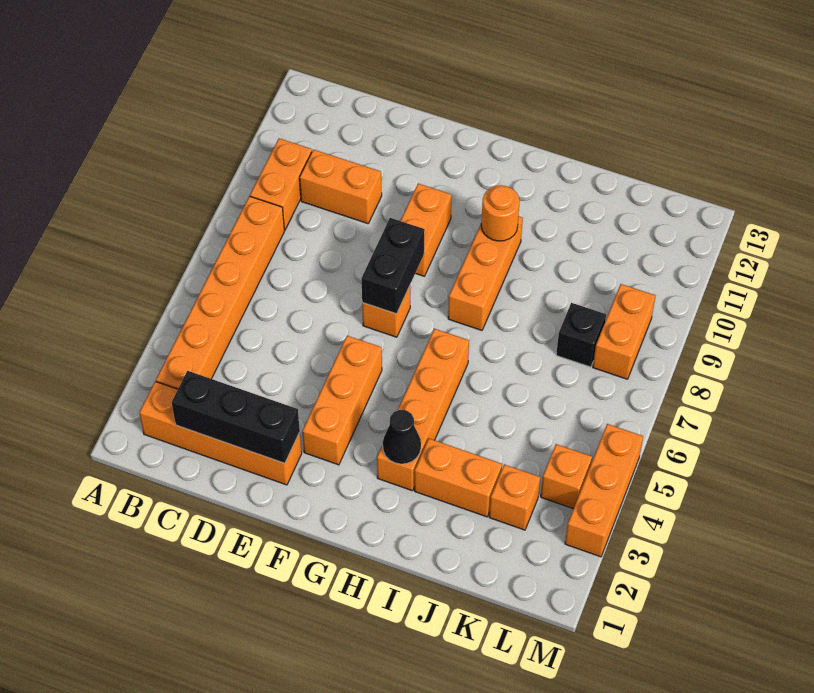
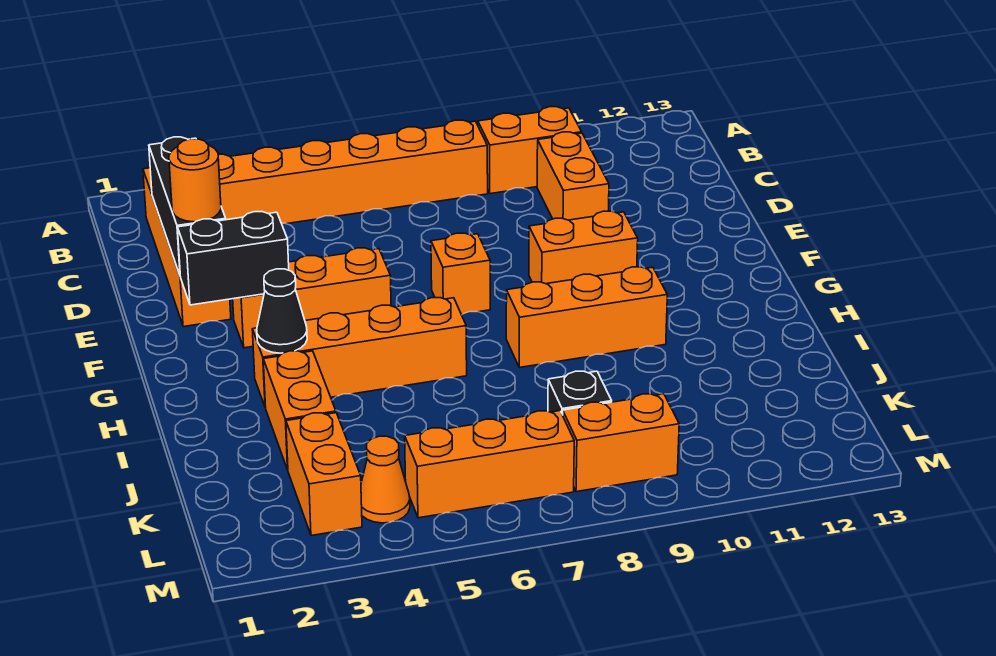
black 1x2 brick [361,218,425,314] -> black 1x2 brick moved to [178,212,289,305]
orange 1x1 round brick [481,185,520,241] -> orange 1x1 round brick moved to [169,139,221,222]
orange 1x1 brick [489,464,540,530] -> orange 1x2 brick [286,413,362,536]
orange 1x1 brick [541,444,592,509] -> orange 1x1 cone [361,436,410,523]
orange 1x3 brick [565,424,643,557] -> orange 1x3 brick moved to [405,411,574,518]

